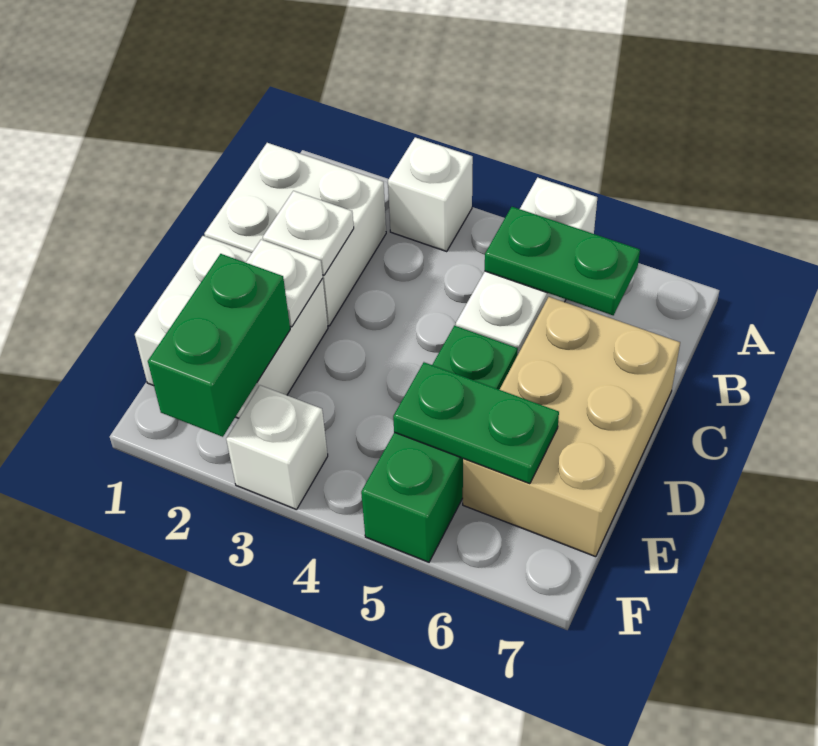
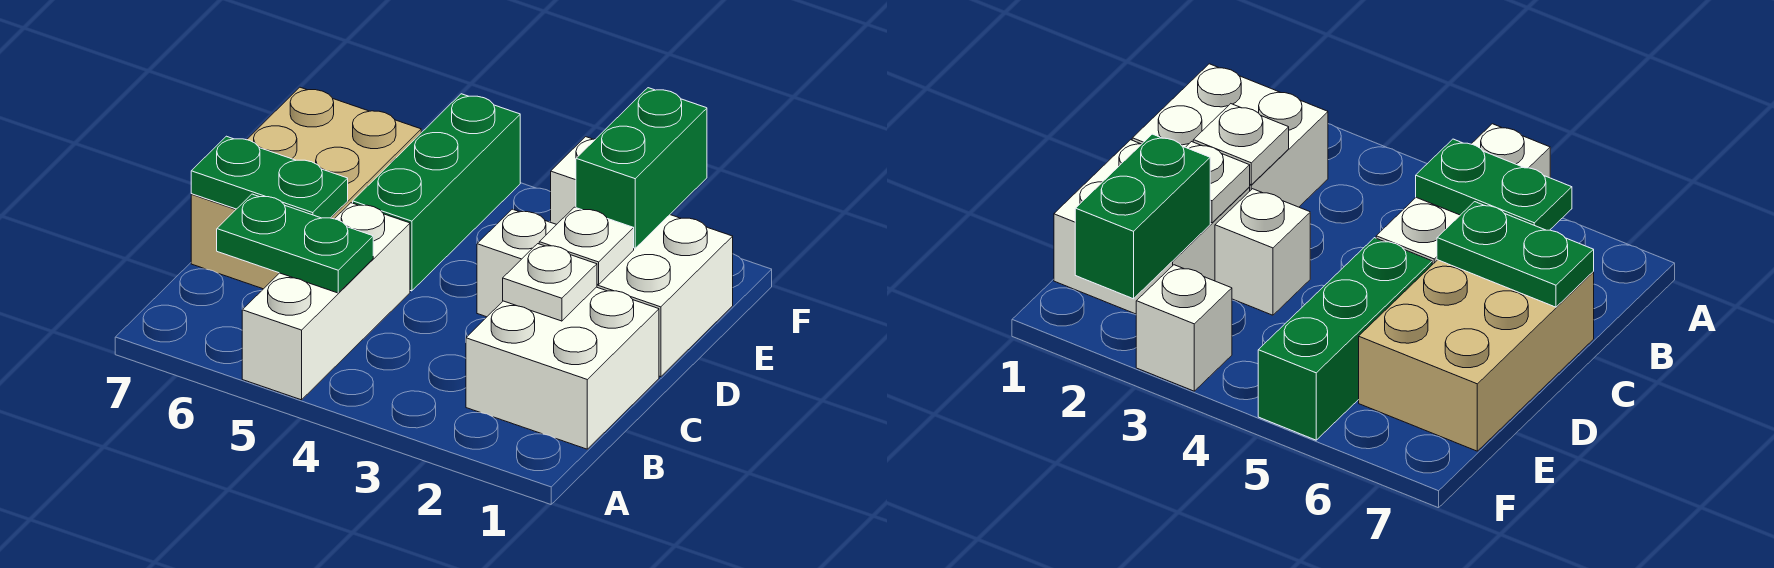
white 1x1 brick [388,137,473,251] -> white 1x1 brick moved to [477,209,557,317]
green 1x2 plate [393,362,559,484] -> green 1x2 plate moved to [191,136,348,218]

